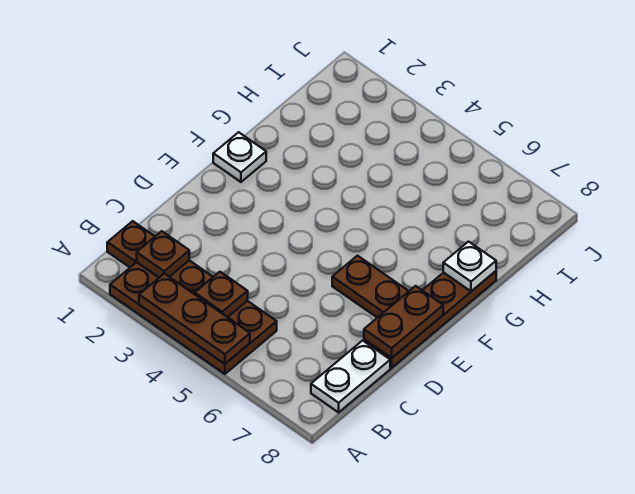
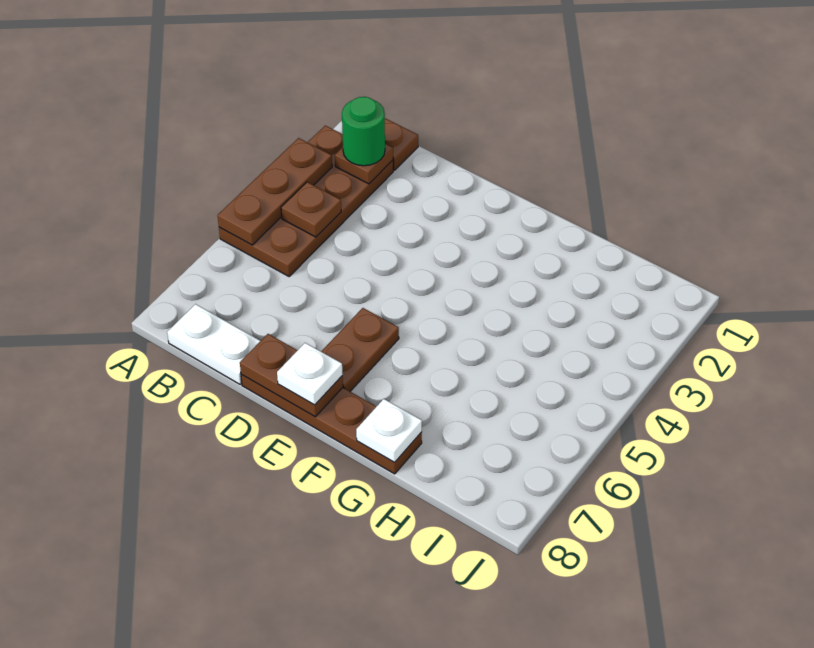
none -> green 1x1 round brick [342,97,385,166]
white 1x1 plate [213,132,266,182] -> white 1x1 plate moved to [277,343,343,405]

